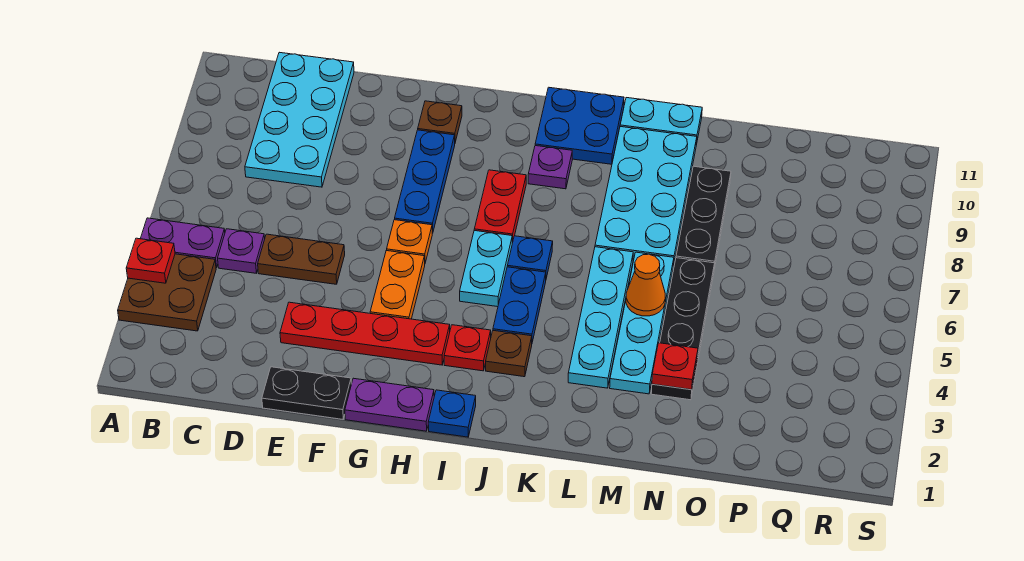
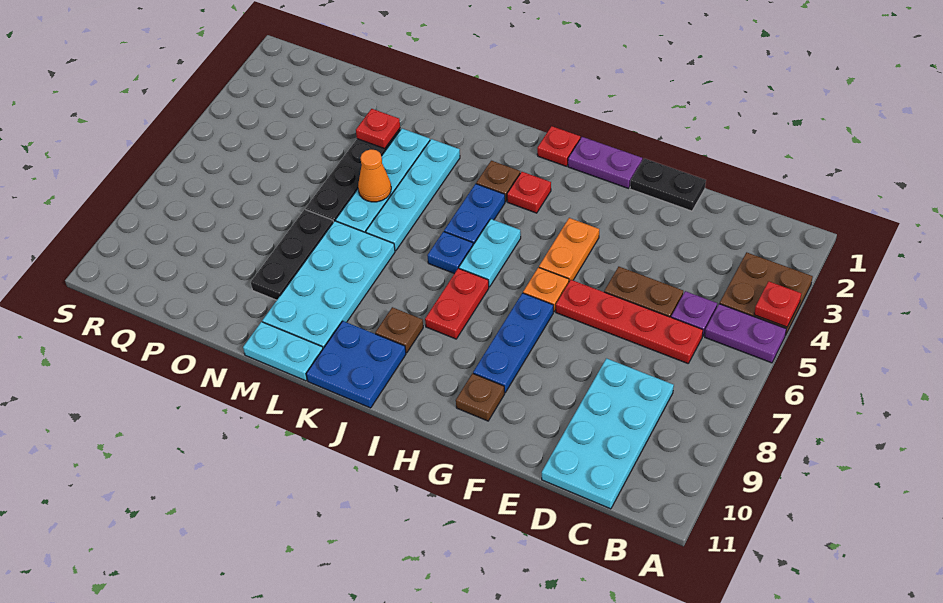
red 1x4 plate [280,302,450,365] -> red 1x4 plate moved to [556,280,703,363]
blue 1x1 plate [428,390,476,437] -> red 1x1 plate [537,126,580,166]
purple 1x1 plate [528,146,572,189] -> brown 1x1 plate [375,307,423,353]

